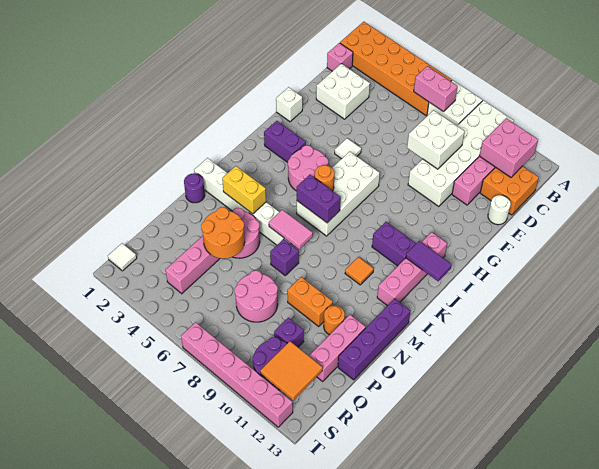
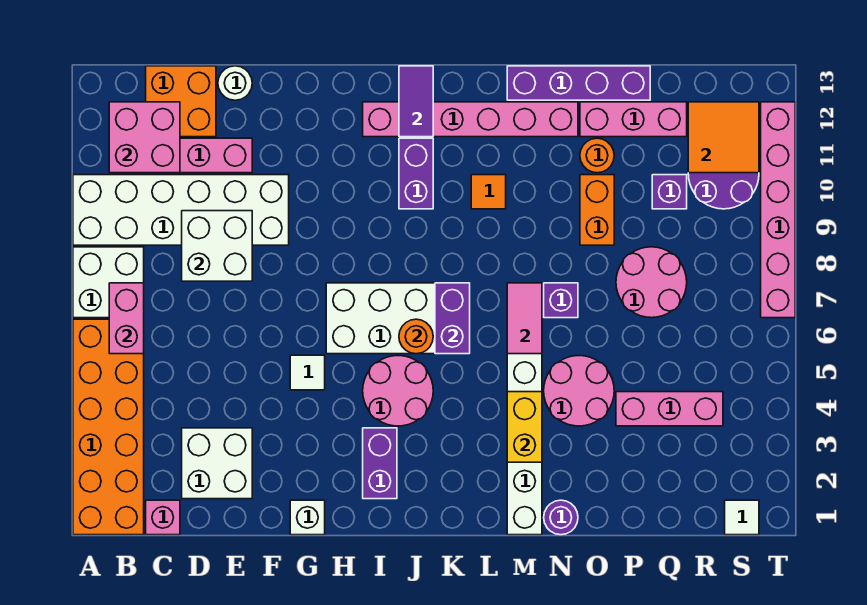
pink 1x4 brick [377,232,447,306] -> pink 1x6 brick [363,102,578,137]
orange 2x2 round brick [201,207,245,259] -> none

